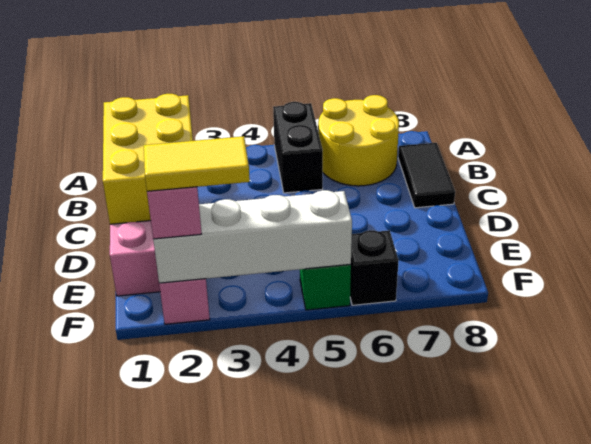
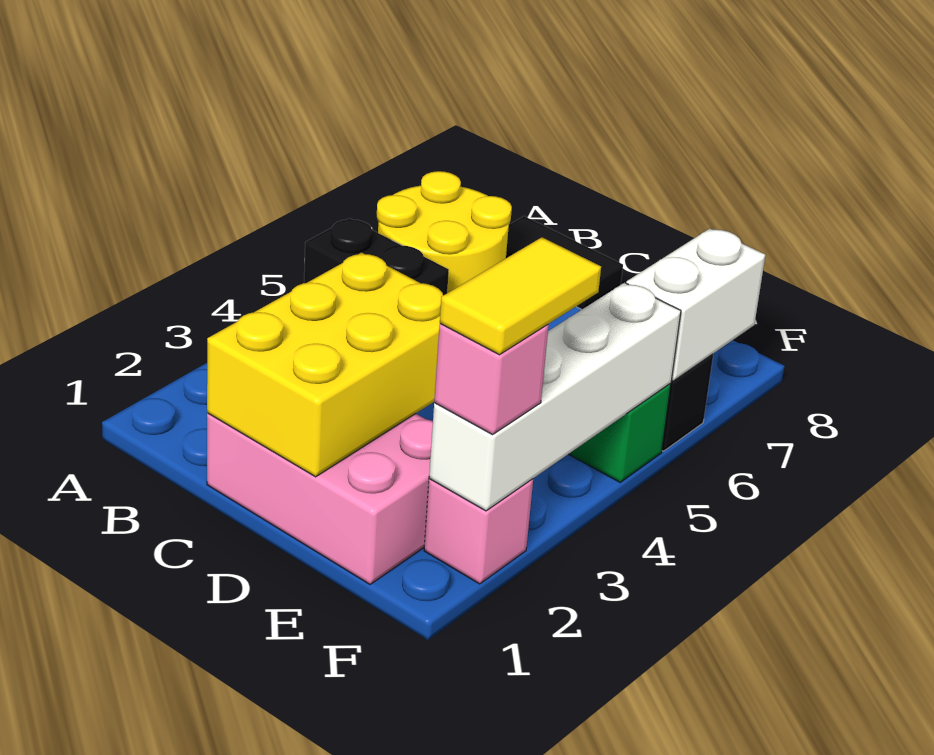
yellow 2x3 brick [103,94,193,224] -> yellow 2x3 brick turned to [207,252,443,477]
none -> white 1x2 brick [626,229,765,381]

